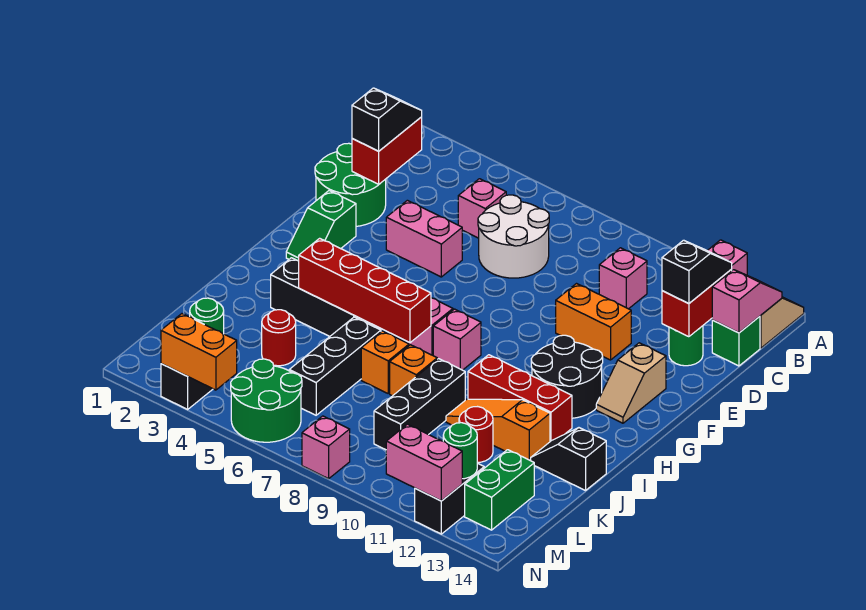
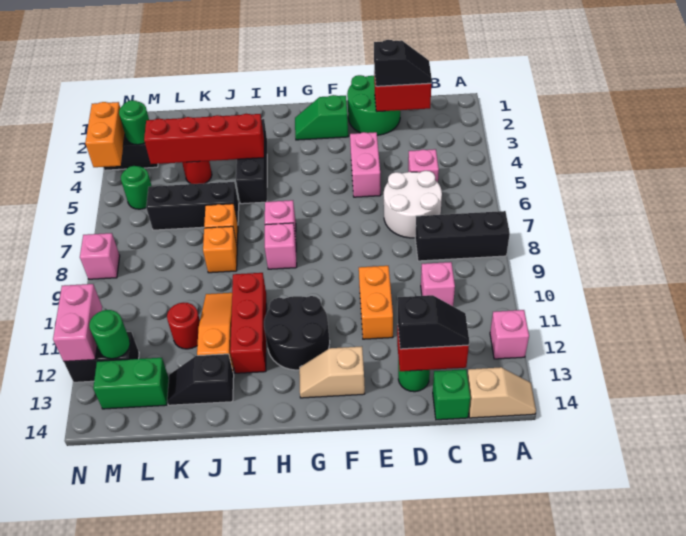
pink 1x2 slope [712,270,782,333] -> none
red 1x4 brick [299,238,431,343] -> red 1x4 brick turned to [144,114,264,164]
black 1x3 brick [374,359,465,450] -> black 1x3 brick moved to [415,211,510,261]
black 1x2 slope [531,428,606,491] -> black 1x2 slope turned to [167,354,234,405]
green 2x2 round brick [231,359,302,442] -> green 1x1 round brick [121,166,152,209]

